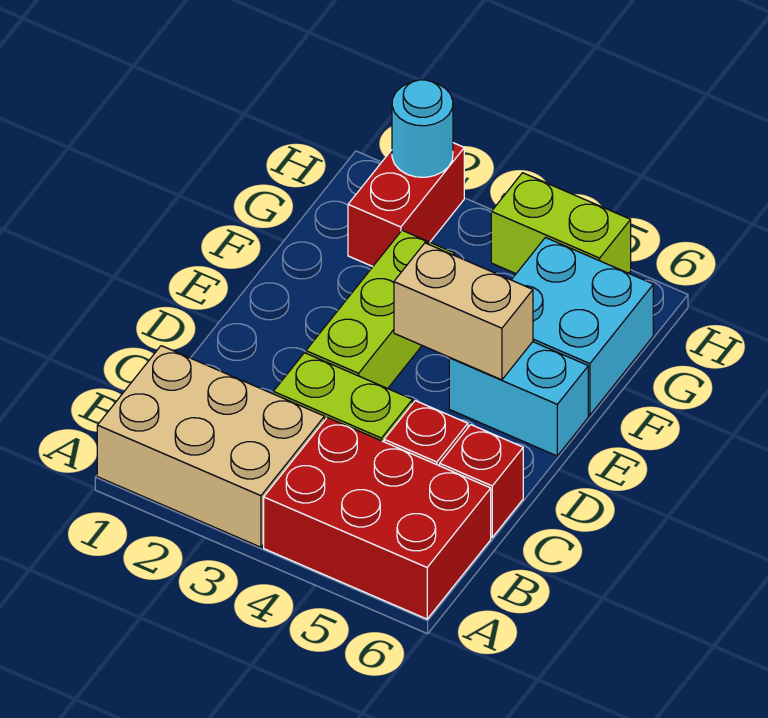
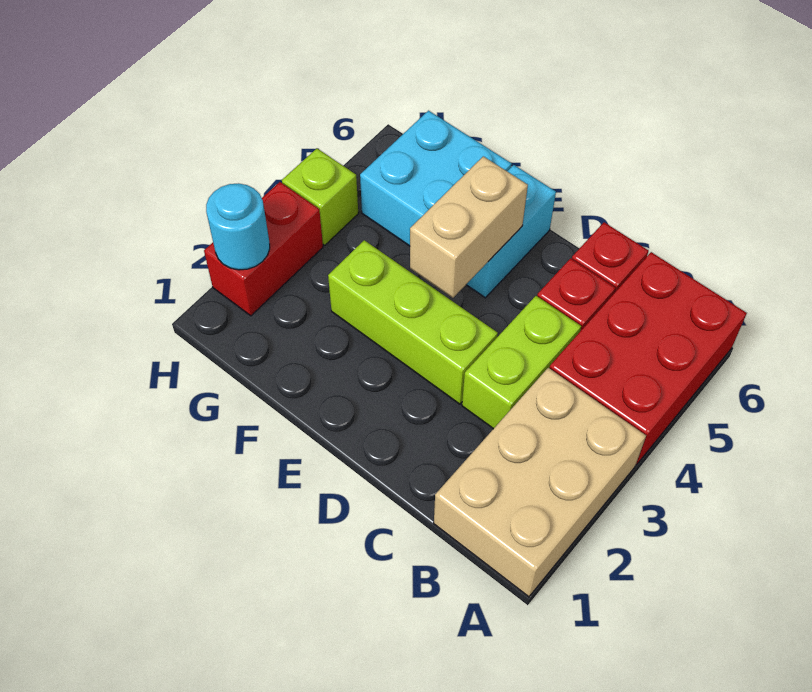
red 1x2 brick [348,143,464,267] -> red 1x2 brick turned to [204,182,323,316]
lime 1x2 brick [491,173,631,274] -> lime 1x1 brick [282,149,358,245]

